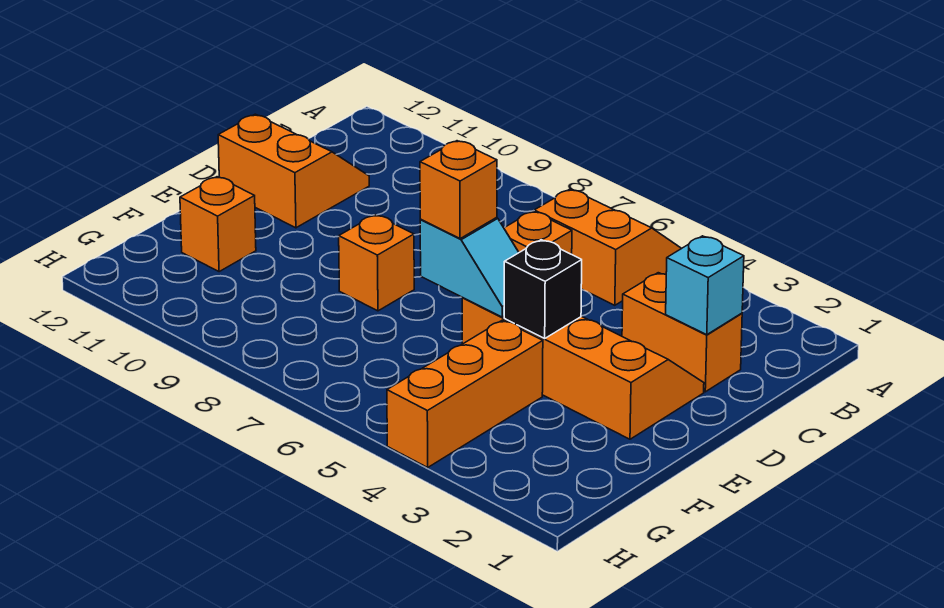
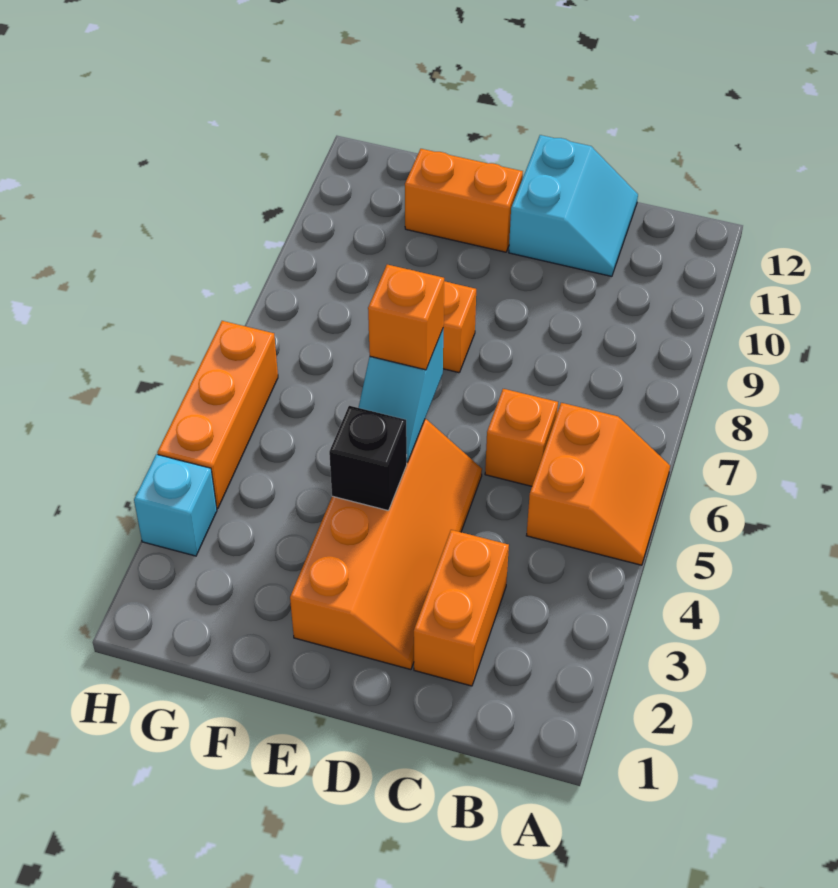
cyan 1x1 brick [666,236,744,335] -> cyan 1x1 brick moved to [134,454,217,556]
orange 2x2 slope [218,114,369,228] -> cyan 2x2 slope [509,135,638,276]
orange 1x3 brick [387,320,543,467] -> orange 1x3 brick turned to [157,321,278,509]
orange 1x1 brick [180,177,256,272] -> orange 1x2 brick [405,149,523,252]

